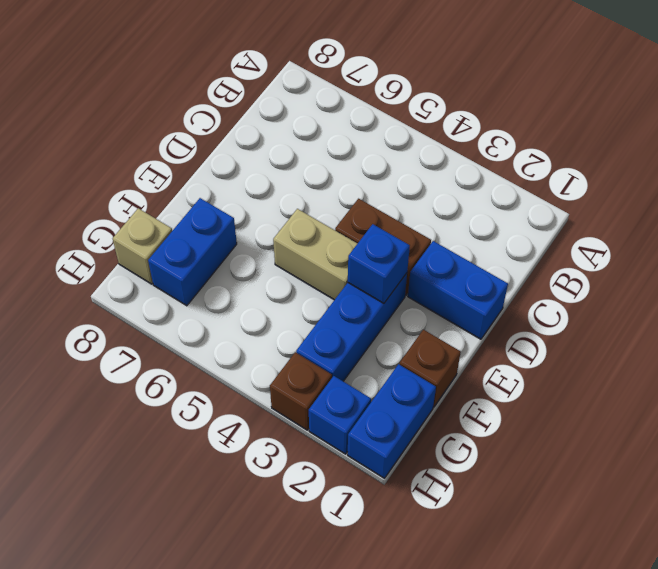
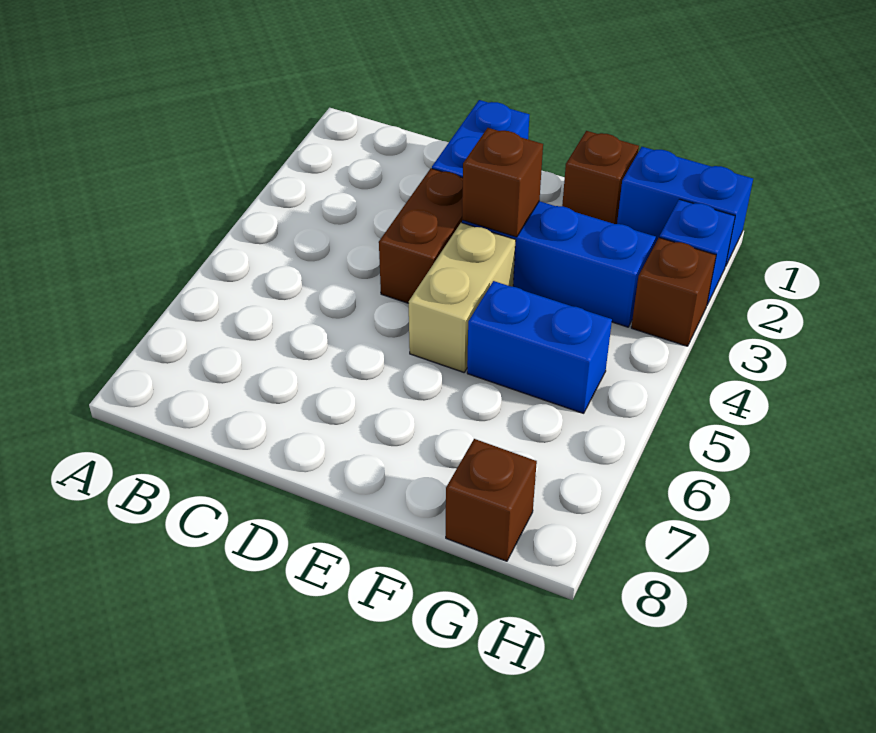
blue 1x1 brick [348,224,410,303] -> brown 1x1 brick [462,128,543,237]
blue 1x2 brick [148,198,237,306] -> blue 1x2 brick moved to [467,281,612,413]
tan 1x1 brick [113,208,172,284] -> brown 1x1 brick [446,439,537,561]

